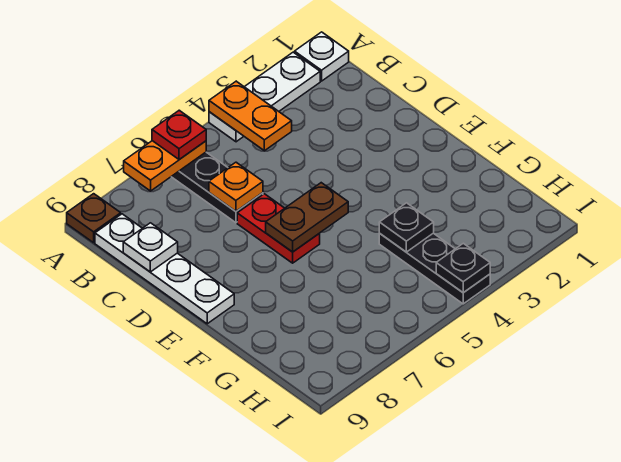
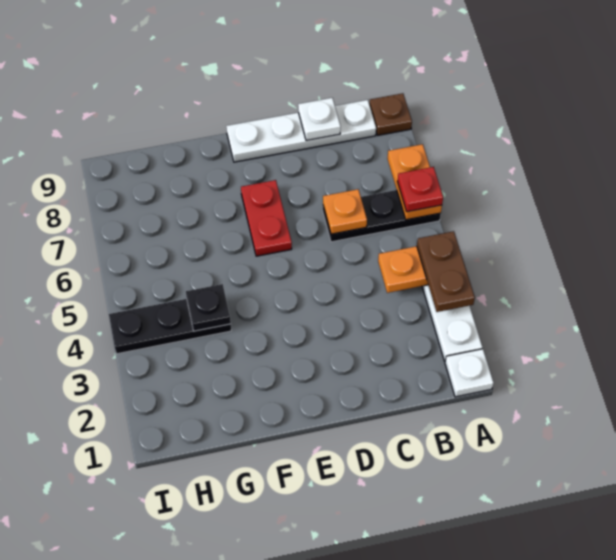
red 1x2 plate [237,194,320,263] -> red 1x2 plate turned to [241,180,292,256]
brown 1x2 plate [266,183,348,252] -> brown 1x2 plate moved to [417,231,475,312]
black 1x1 plate [436,243,490,293] -> none

